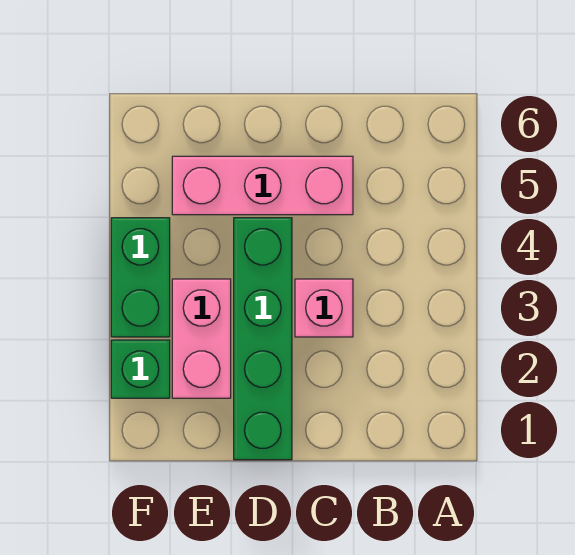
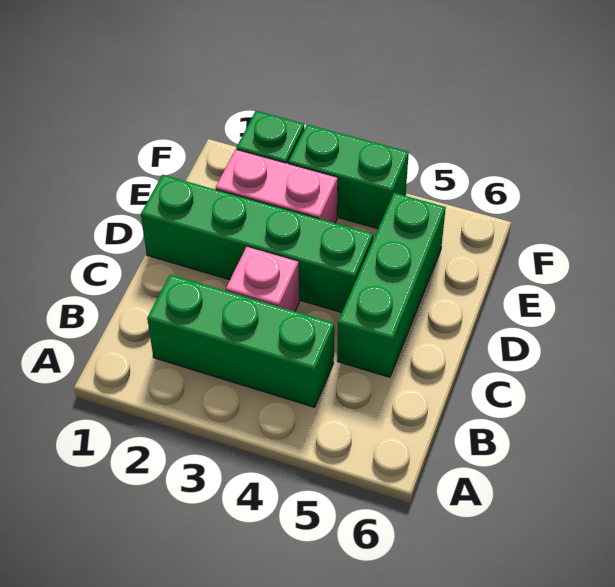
none -> green 1x3 brick [147,275,334,407]
pink 1x3 brick [172,156,353,215] -> green 1x3 brick [337,193,446,377]

